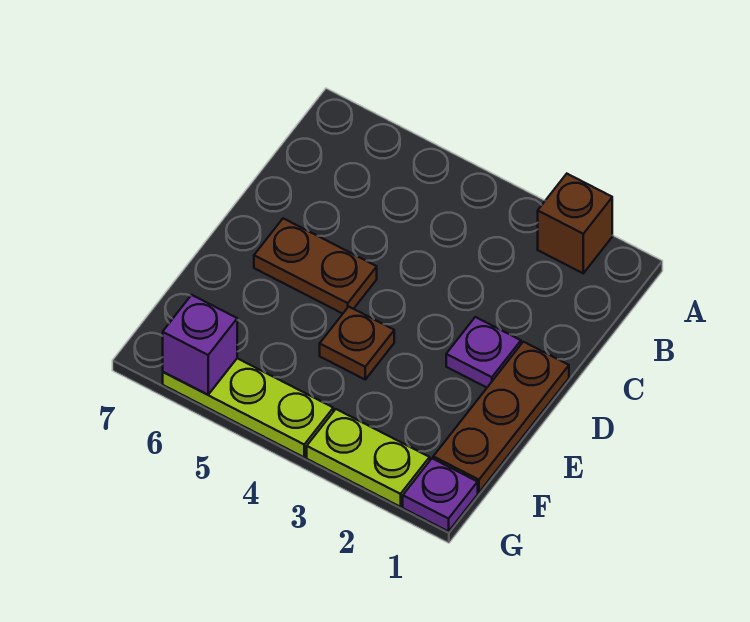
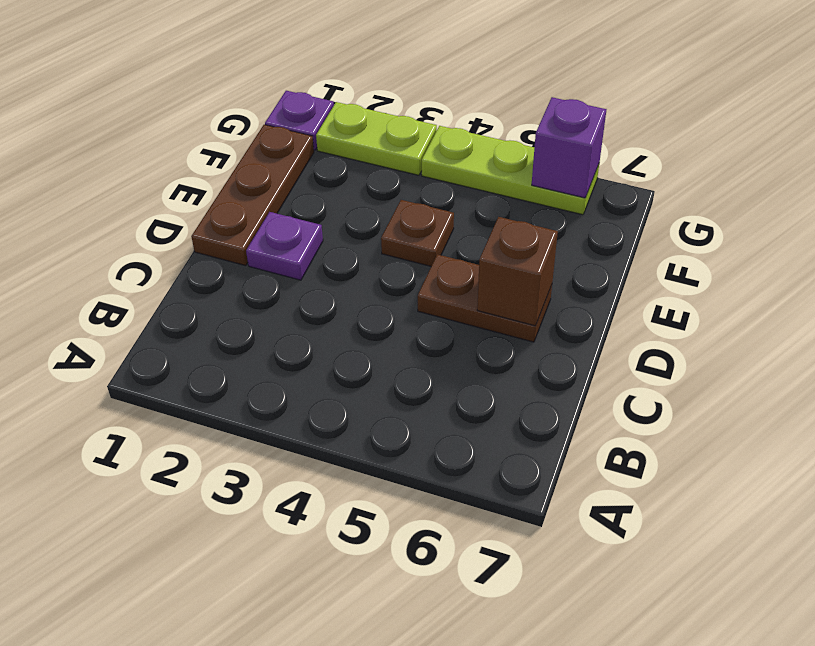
brown 1x1 brick [538,174,612,273] -> brown 1x1 brick moved to [477,217,558,326]

